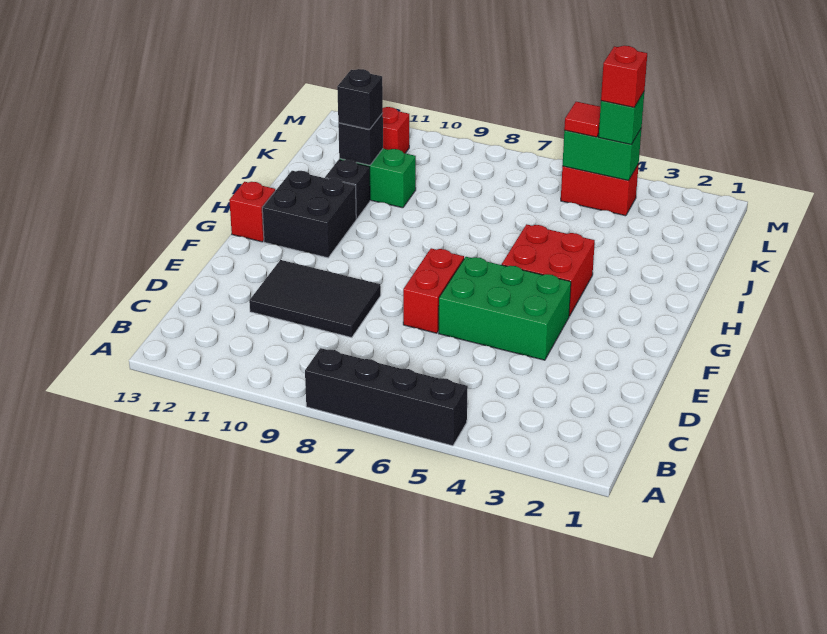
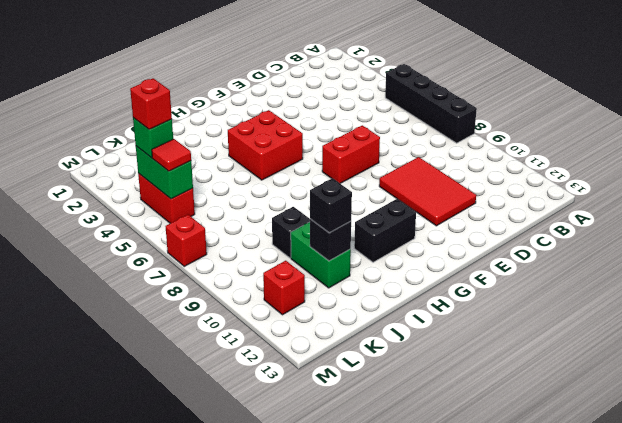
black 2x3 tile [249,260,381,338] -> red 2x3 tile [379,157,476,226]
green 2x3 brick [439,257,571,360] -> none
black 2x2 brick [262,171,356,258] -> black 1x2 brick [354,199,416,262]
red 1x1 brick [229,182,275,242] -> red 1x1 brick moved to [165,215,207,266]
black 1x1 brick [325,160,370,219] -> black 1x1 brick moved to [272,207,310,258]

